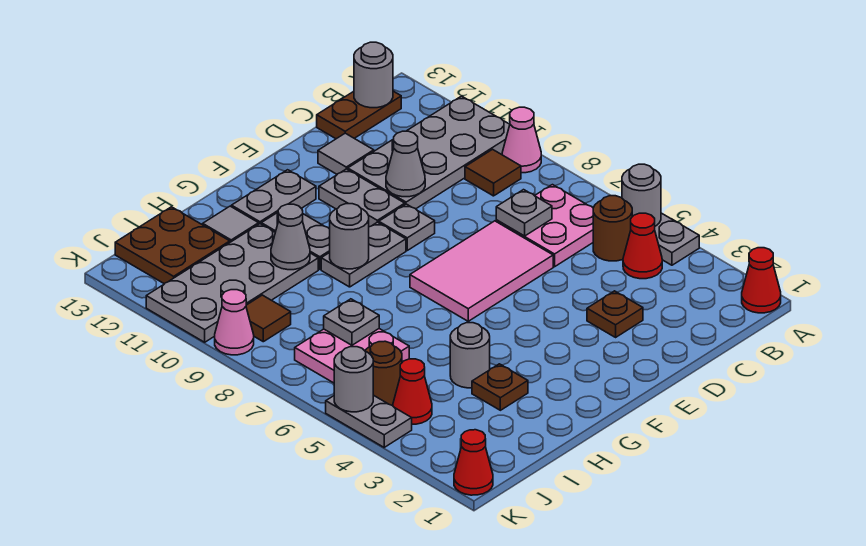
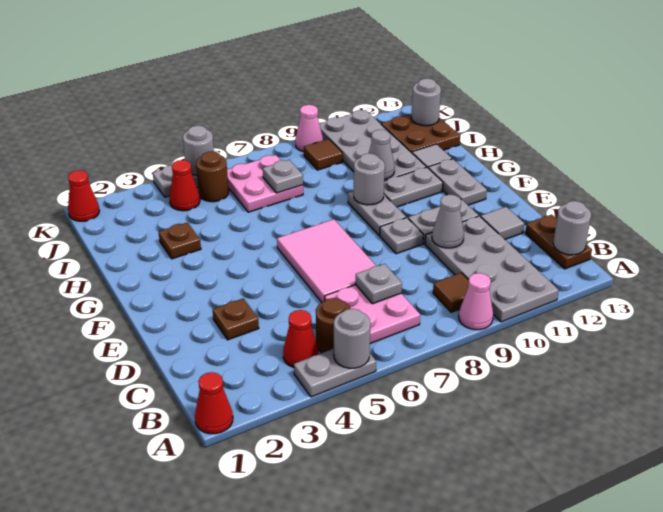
grey 1x1 round brick [450,323,490,388] -> grey 1x1 round brick moved to [411,78,441,126]

